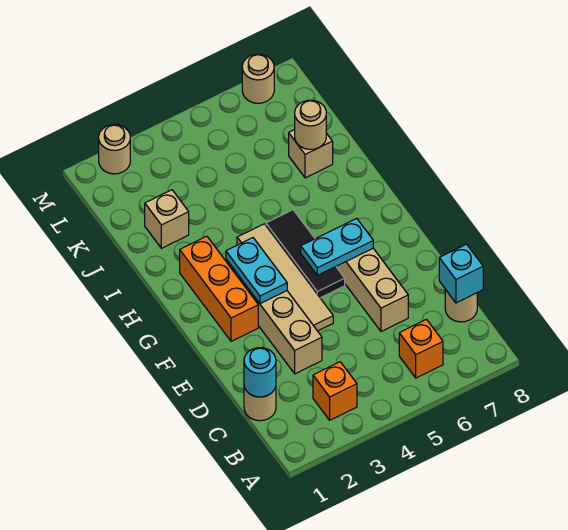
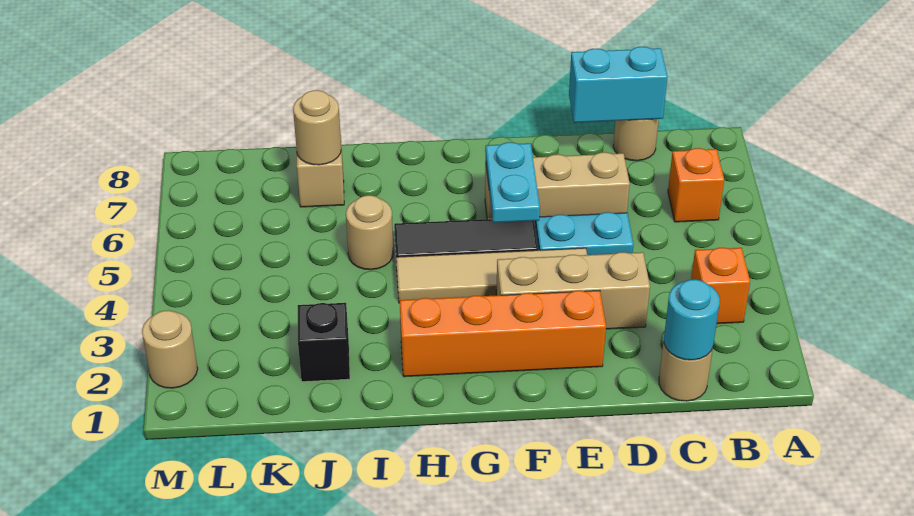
cyan 1x1 brick [439,244,483,303] -> cyan 1x2 brick [569,47,668,123]
orange 1x3 brick [180,236,258,341] -> orange 1x4 brick [400,290,606,377]
cyan 1x2 plate [226,238,287,304] -> cyan 1x2 plate moved to [535,212,633,255]
tan 1x1 brick [145,190,189,248] -> black 1x1 brick [298,303,350,382]
tan 1x1 round brick [242,54,274,103] -> tan 1x1 round brick moved to [346,195,393,270]

